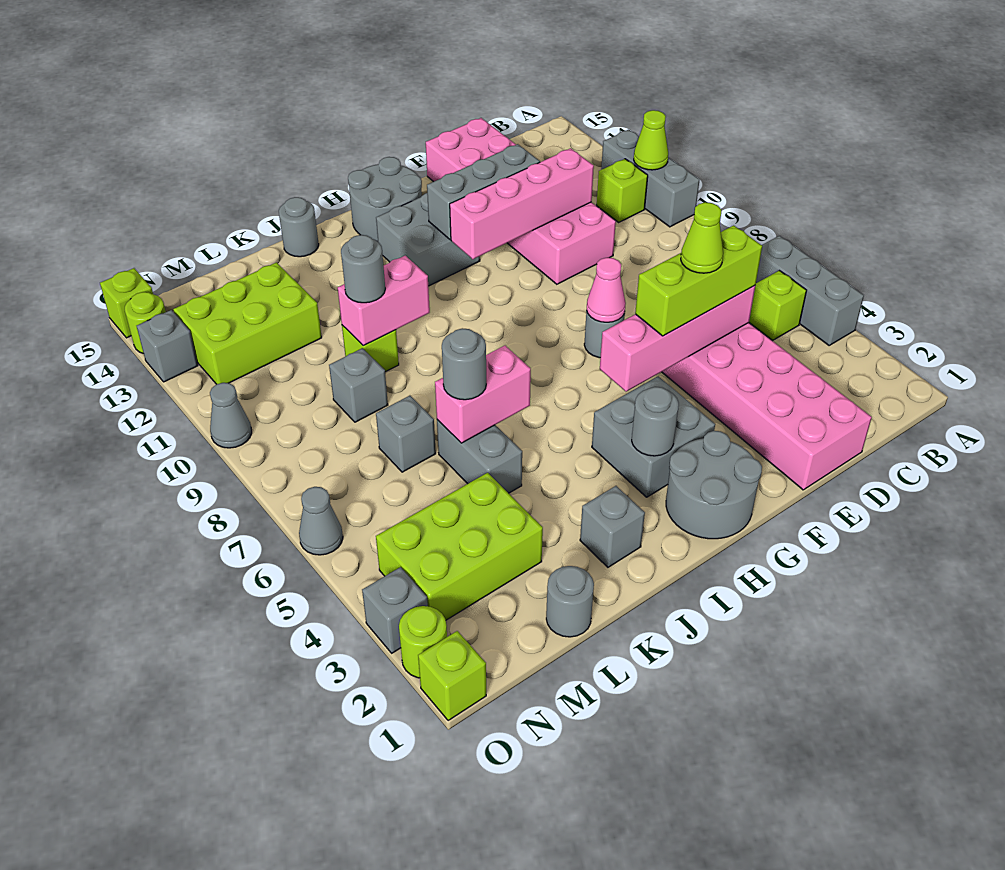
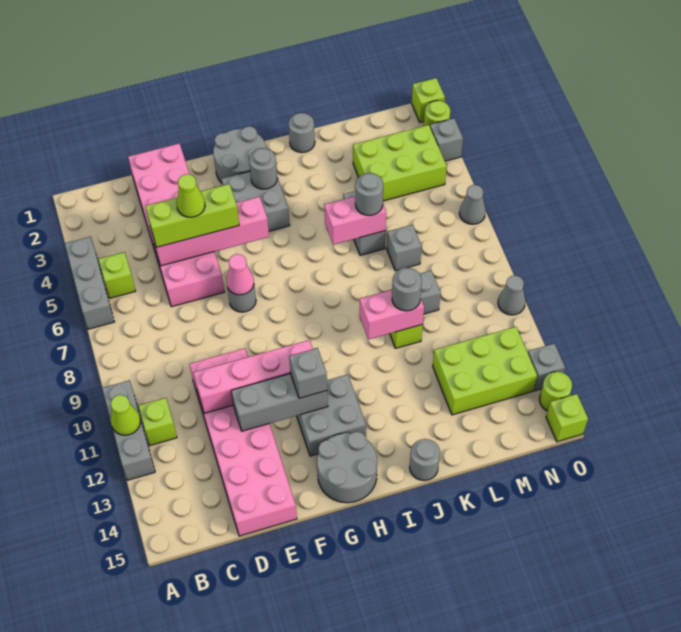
grey 1x1 brick [580,486,645,567] -> grey 1x1 brick moved to [289,348,327,398]
grey 1x1 round brick [546,566,594,637] -> grey 1x1 round brick moved to [288,113,315,153]

